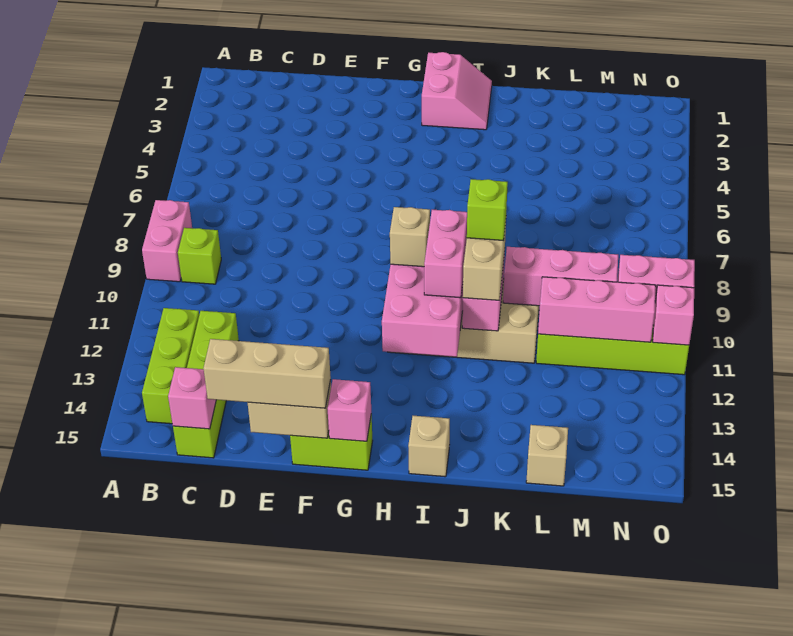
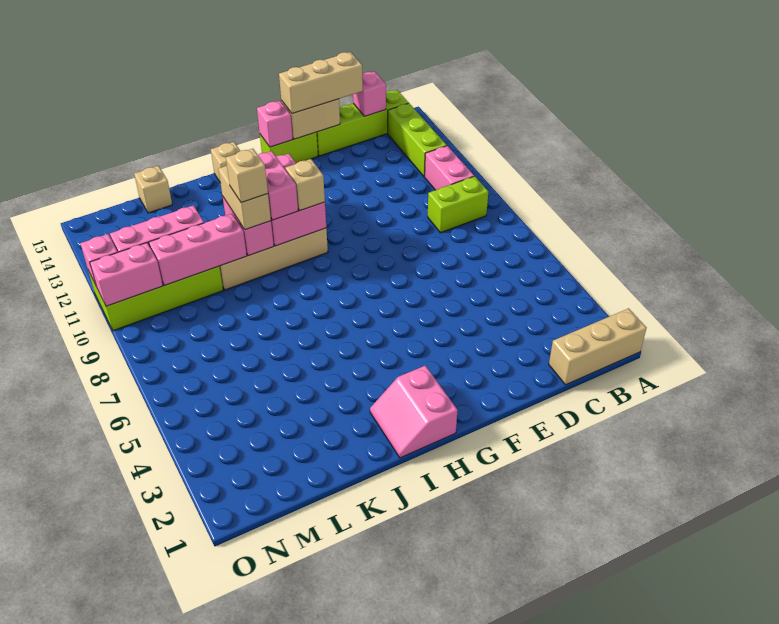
none -> tan 1x3 brick [549,308,647,385]
pink 1x2 brick [142,200,192,282] -> pink 1x2 brick moved to [425,146,474,190]
lime 1x1 brick [178,228,221,284] -> lime 1x2 brick [428,176,489,233]
lime 1x4 brick [173,311,239,458] -> lime 1x4 brick turned to [317,90,408,156]
lime 1x1 brick [467,179,508,241] -> tan 1x1 brick [226,149,268,203]

